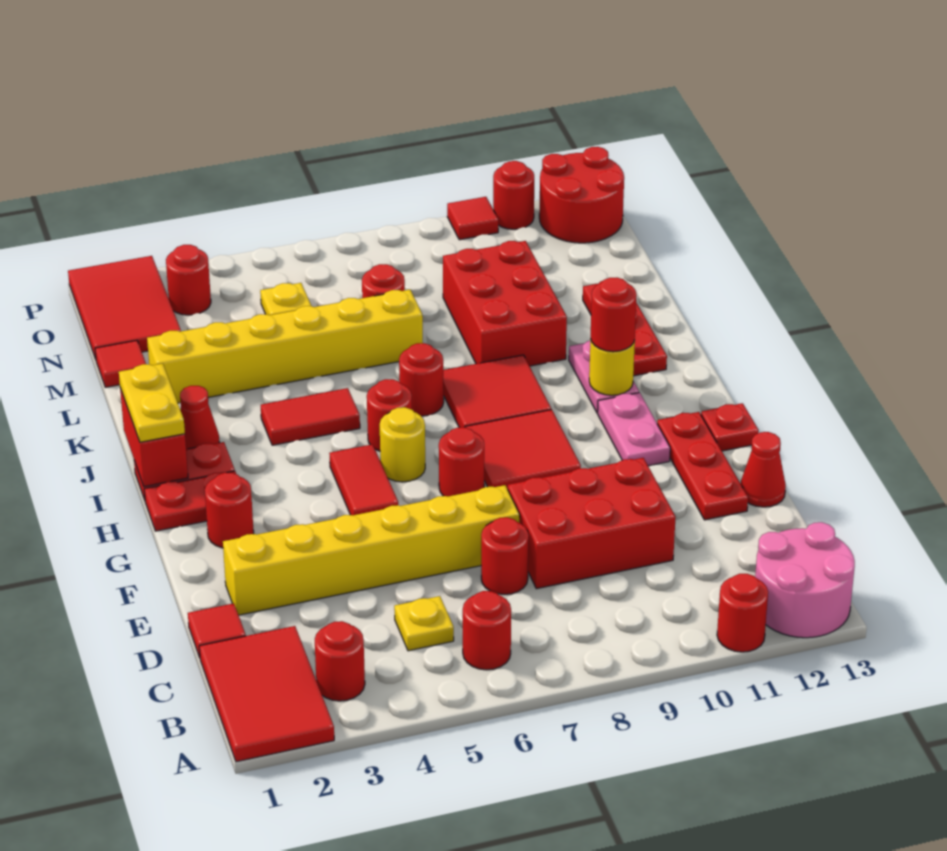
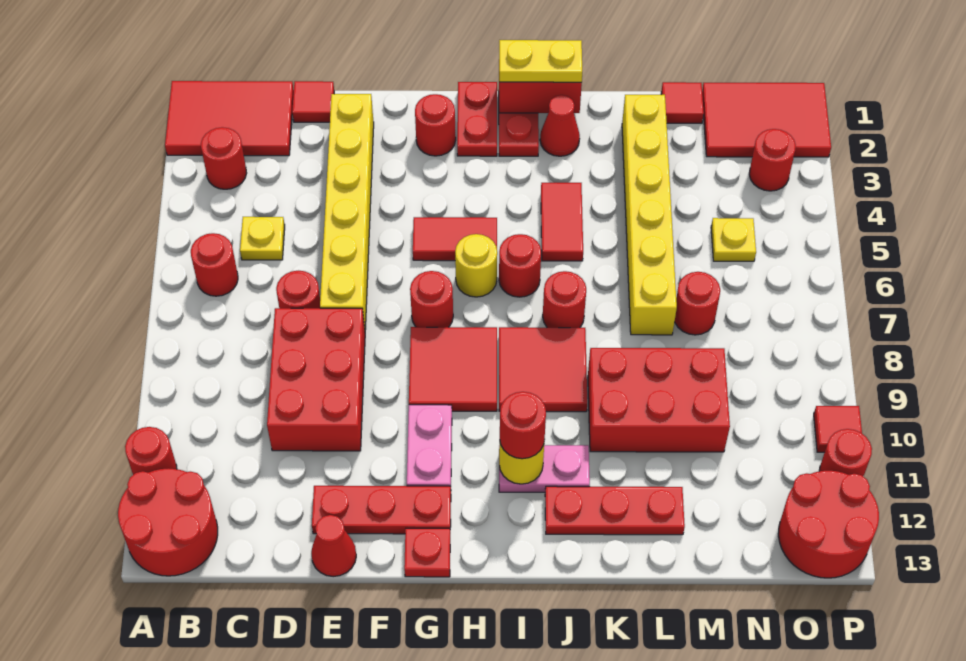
pink 2x2 round brick [755,522,855,638] -> red 2x2 round brick [118,468,218,576]
pink 1x2 plate [598,393,670,466] -> pink 1x2 plate turned to [407,405,452,486]

